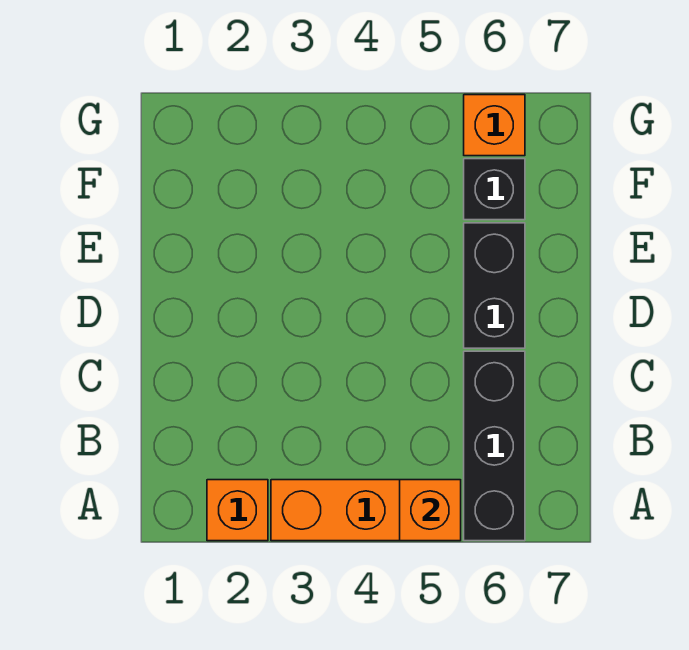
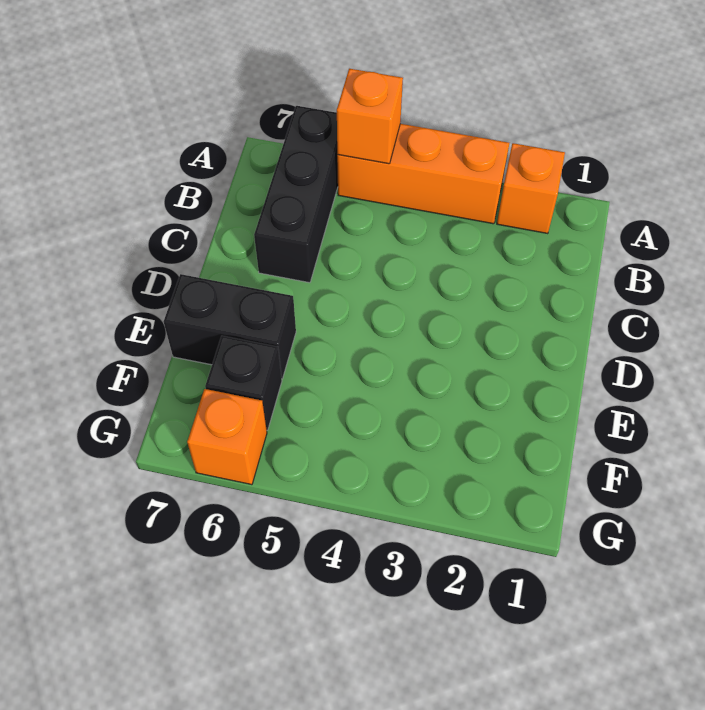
black 1x2 brick [464,223,525,348] -> black 1x2 brick turned to [164,274,296,379]

